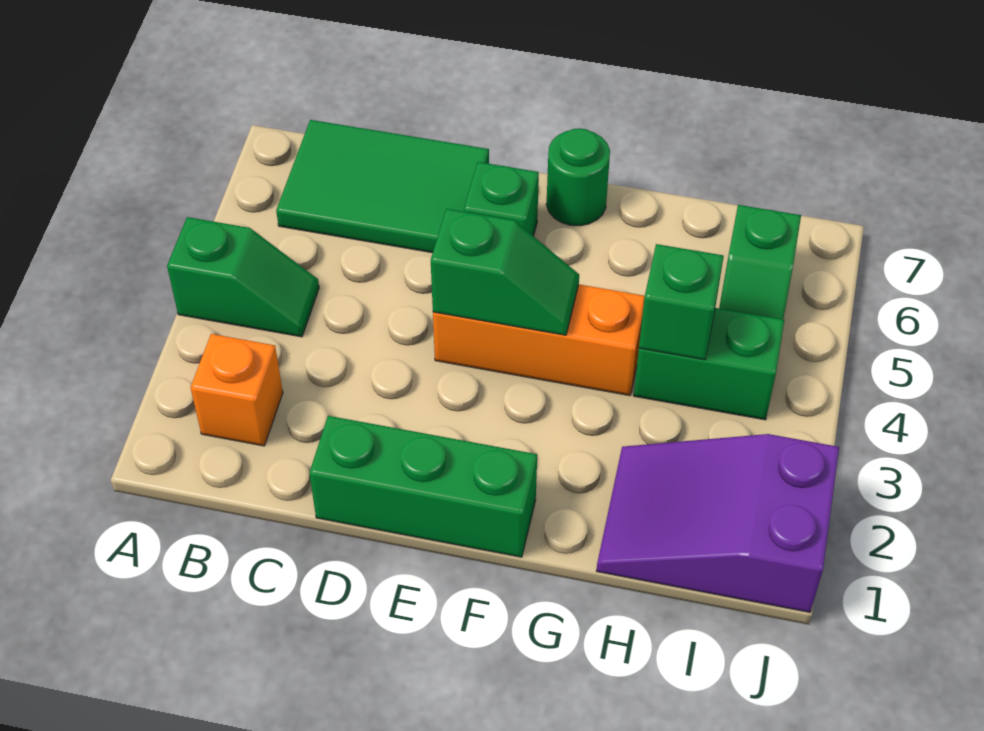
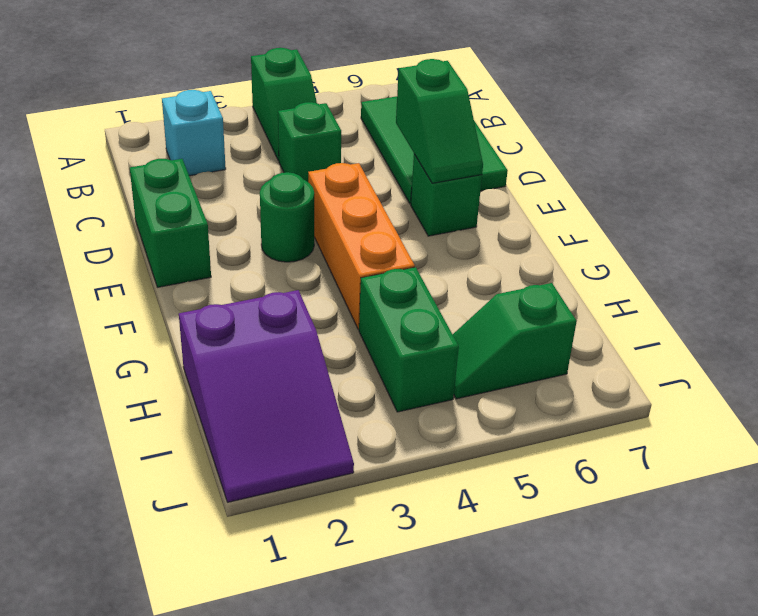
orange 1x1 brick [191,334,283,446] -> cyan 1x1 brick [162,90,226,176]
green 1x3 brick [309,416,537,557] -> green 1x2 brick [130,159,211,287]
green 1x2 slope [431,209,579,335] -> green 1x2 slope moved to [396,59,483,183]
green 1x1 round brick [546,128,610,226] -> green 1x1 round brick moved to [260,172,314,262]
purple 2x3 slope [597,434,839,612] -> purple 2x3 slope turned to [179,290,354,502]
green 1x1 brick [639,244,724,360] -> green 1x1 brick moved to [278,102,341,182]

